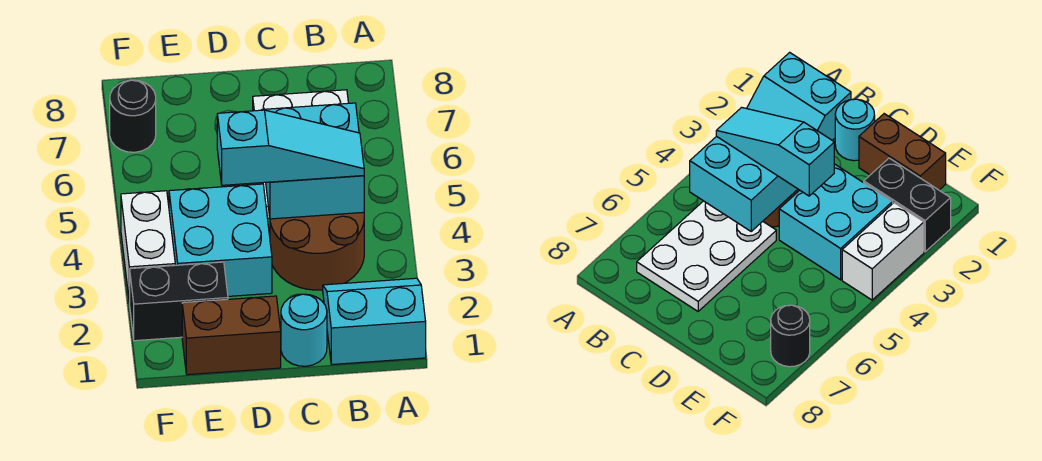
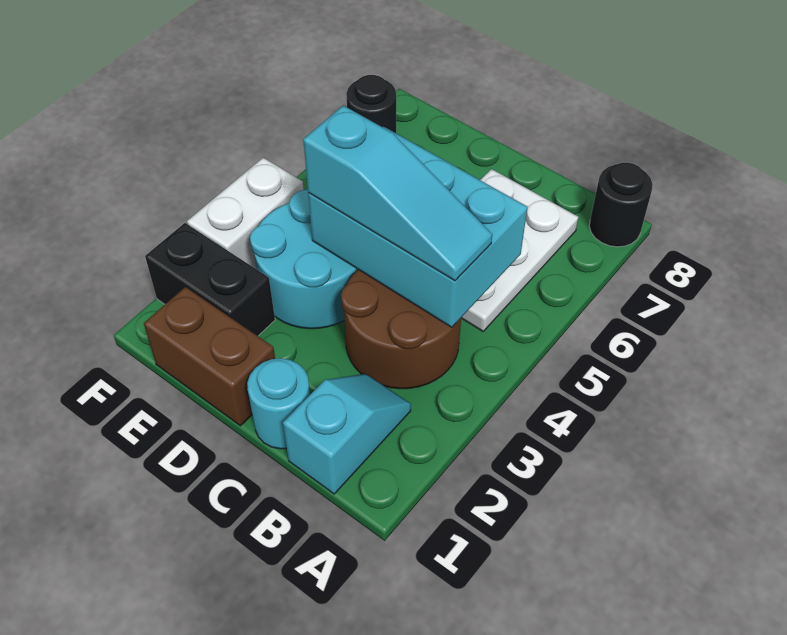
cyan 2x2 slope [323,278,426,364] -> cyan 1x2 slope [283,374,411,494]
none -> black 1x1 round brick [589,163,653,247]
cyan 2x2 brick [262,103,364,219] -> cyan 2x3 brick [308,127,527,327]
cyan 2x2 brick [169,184,272,296] -> cyan 2x2 round brick [250,190,358,329]

